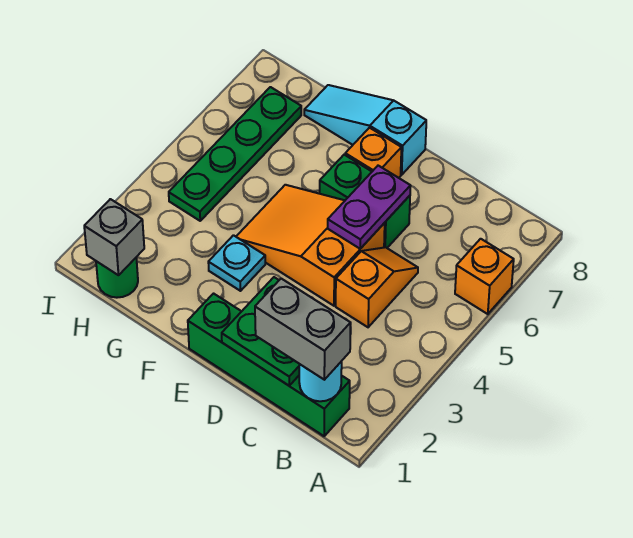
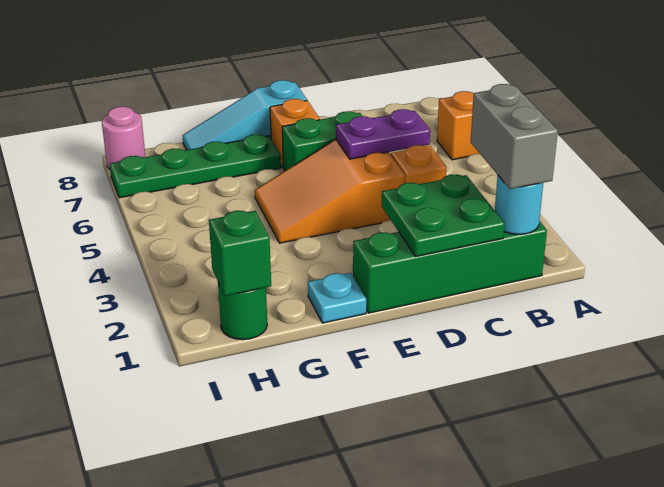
grey 1x2 brick [255,279,351,380] -> grey 1x2 brick turned to [471,84,558,189]
purple 1x2 plate [328,166,410,249] -> purple 1x2 plate turned to [336,109,430,159]
cyan 1x1 plate [208,235,265,291] -> cyan 1x1 plate moved to [308,273,366,323]
grey 1x1 brick [84,199,144,275] -> green 1x1 brick [209,211,271,296]
green 1x4 plate [169,87,301,221] -> green 1x4 plate turned to [110,135,281,198]
none -> pink 1x1 round brick [102,107,145,169]

